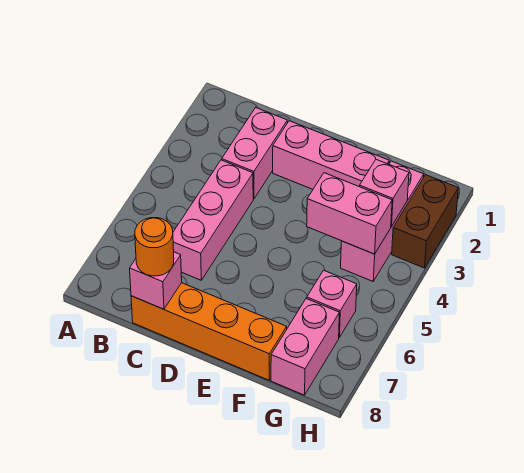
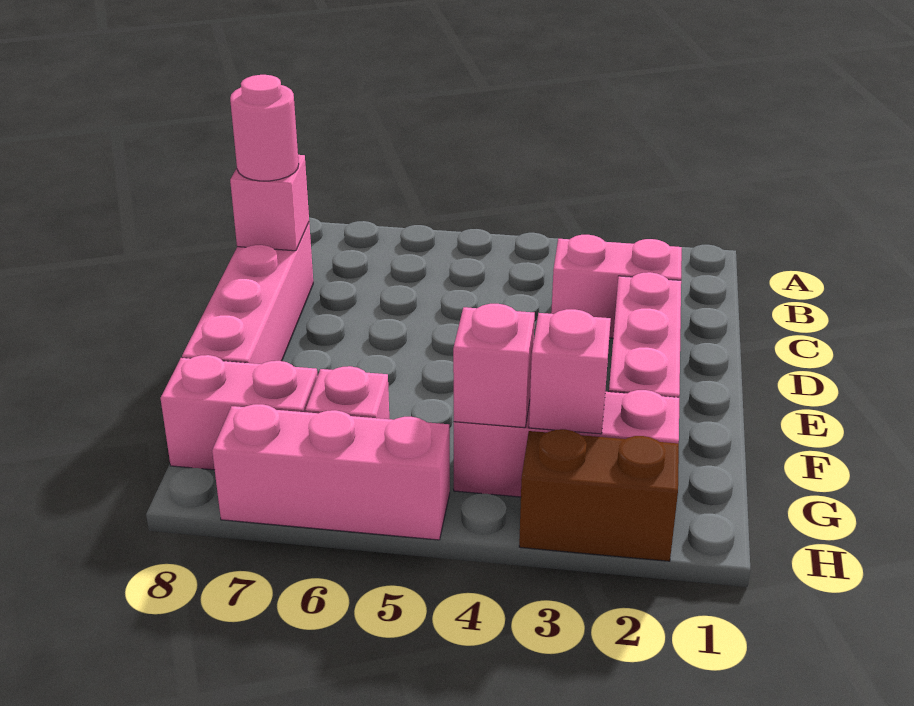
pink 1x3 brick [173,160,253,280] -> pink 1x3 brick moved to [212,404,450,540]
orange 1x4 brick [131,283,287,380] -> pink 1x4 brick [182,223,313,364]
orange 1x1 round brick [135,218,174,276] -> pink 1x1 round brick [230,75,299,181]
pink 1x2 brick [307,173,392,254] -> pink 1x1 brick [453,304,535,428]

